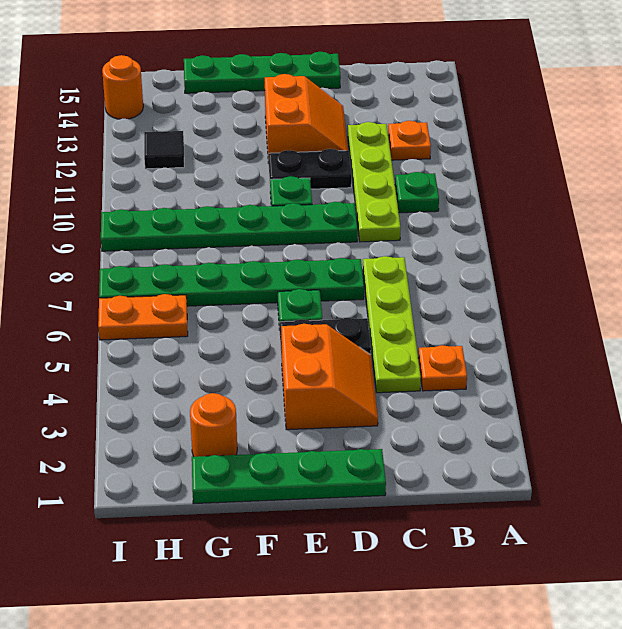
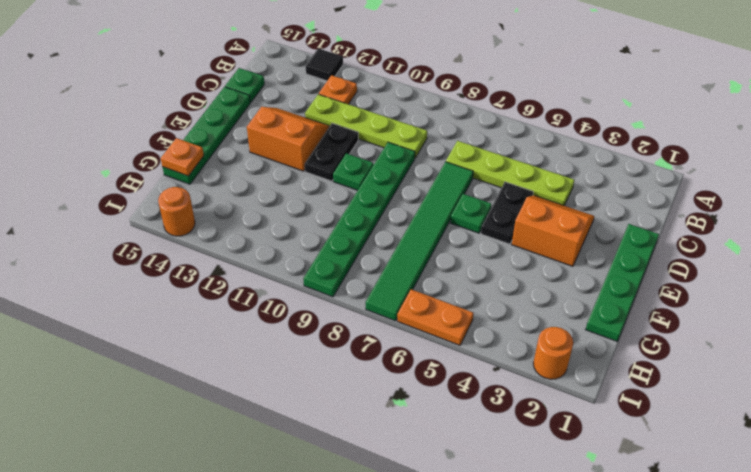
orange 1x1 plate [418,345,467,391] -> orange 1x1 plate moved to [161,138,204,176]
green 1x1 plate [395,172,439,213] -> green 1x1 plate moved to [225,68,264,102]
green 1x6 plate [99,258,364,306] -> green 1x6 tile [366,162,473,321]
orange 1x1 round brick [190,393,237,457] -> orange 1x1 round brick moved to [533,327,573,379]
orange 1x2 plate [98,294,188,340] -> orange 1x2 plate turned to [397,289,473,345]
black 1x1 tile [144,131,184,169] -> black 1x1 tile moved to [306,48,343,81]

